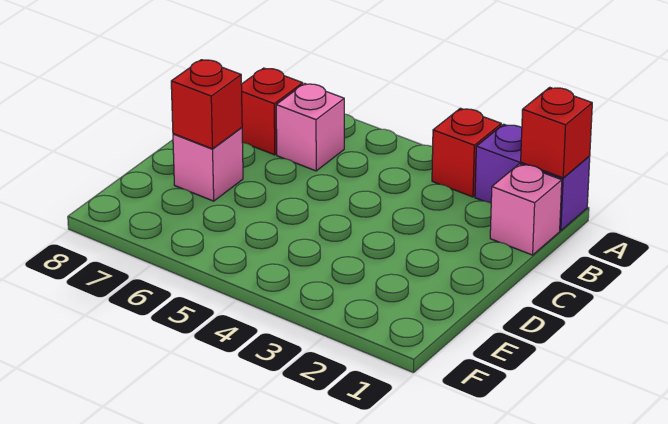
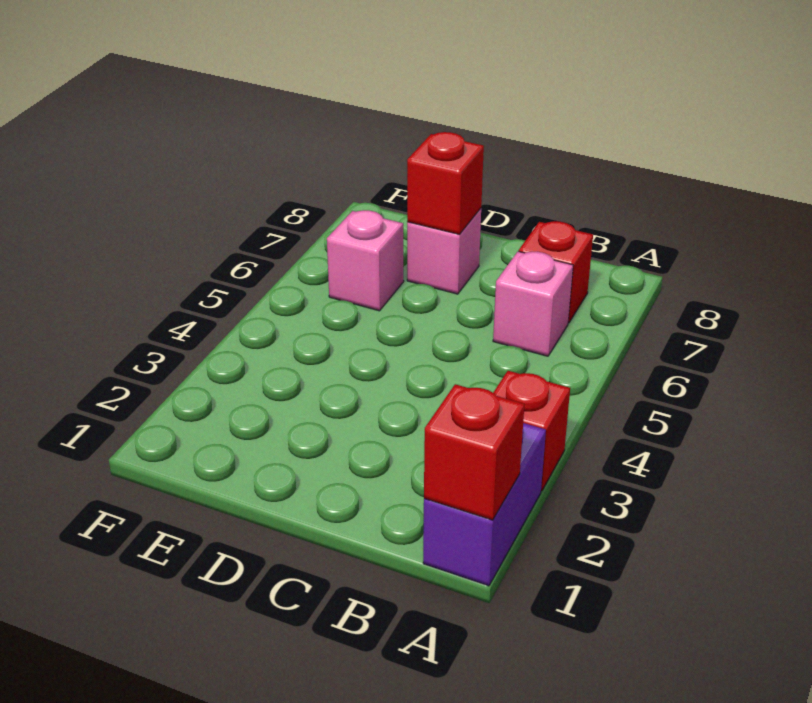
pink 1x1 brick [490,164,562,255] -> pink 1x1 brick moved to [327,210,404,311]

